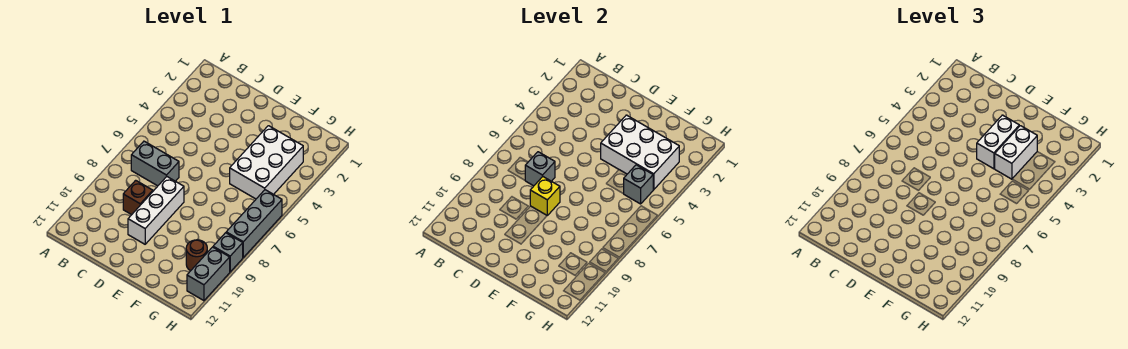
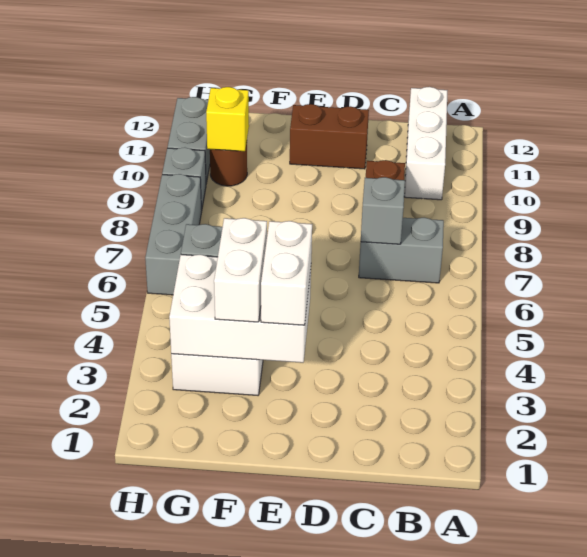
white 1x3 brick [128,177,184,244] -> white 1x3 brick moved to [404,87,448,200]
yellow 1x1 brick [530,177,560,215] -> yellow 1x1 brick moved to [206,87,249,151]
none -> brown 1x2 brick [290,104,369,169]

